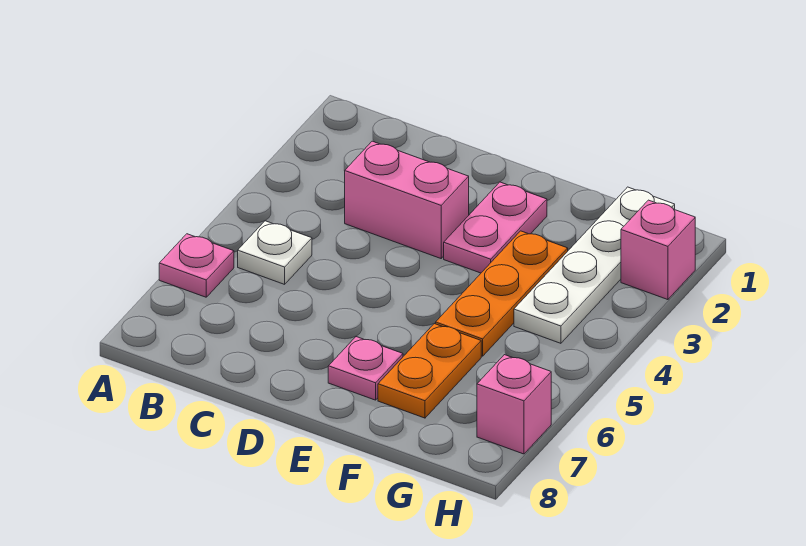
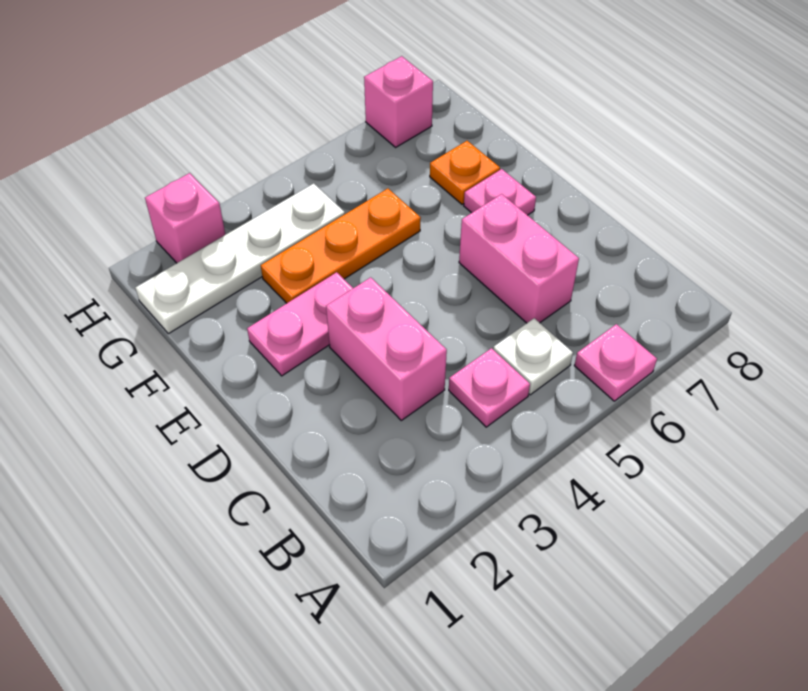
none -> pink 1x1 plate [449,348,530,427]
none -> pink 1x2 brick [459,194,579,323]
orange 1x2 plate [378,324,481,418] -> orange 1x1 plate [430,141,500,204]

